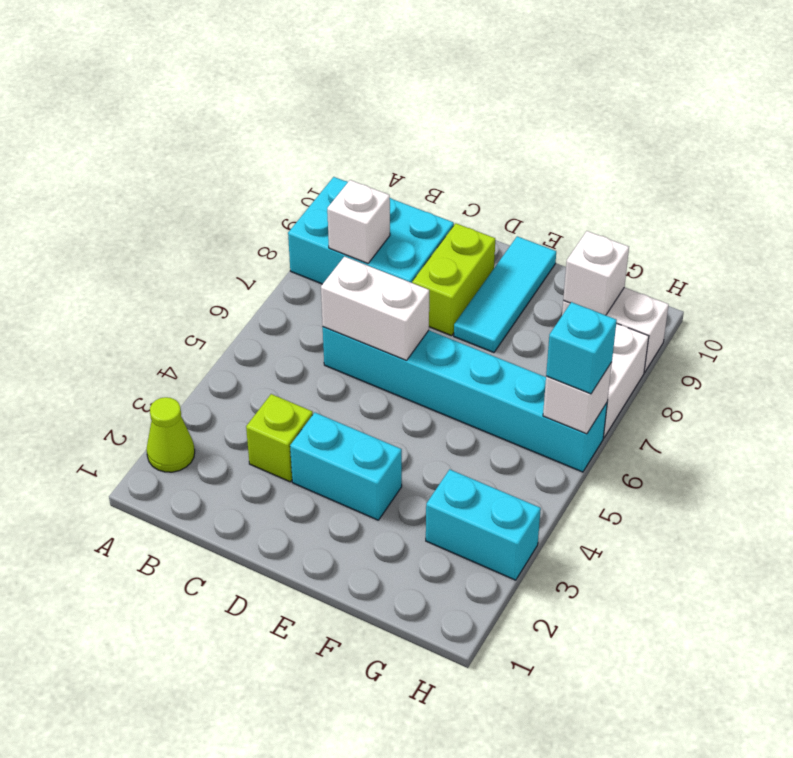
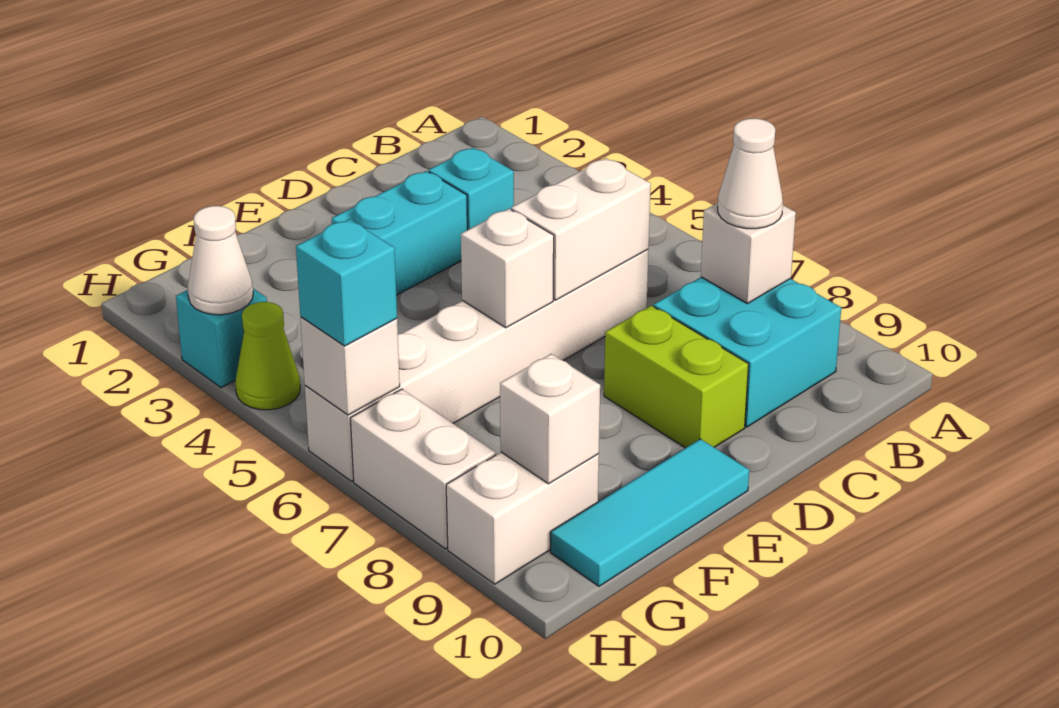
lime 1x1 cone [146,397,195,472] -> lime 1x1 cone moved to [235,302,300,410]
cyan 2x3 brick [288,177,454,284] -> cyan 2x2 brick [654,277,841,427]
none -> white 1x1 cone [718,118,783,229]
lime 1x1 brick [246,394,313,482] -> cyan 1x1 brick [429,148,514,230]
cyan 1x6 brick [323,327,607,472] -> white 1x6 brick [305,249,649,481]
none -> white 1x1 brick [461,209,554,328]
cyan 1x3 tile [454,236,556,353] -> cyan 1x3 tile turned to [551,439,749,586]
cyan 1x2 brick [426,469,541,580] -> cyan 1x1 brick [176,289,267,388]
none -> white 1x1 cone [188,206,253,315]

